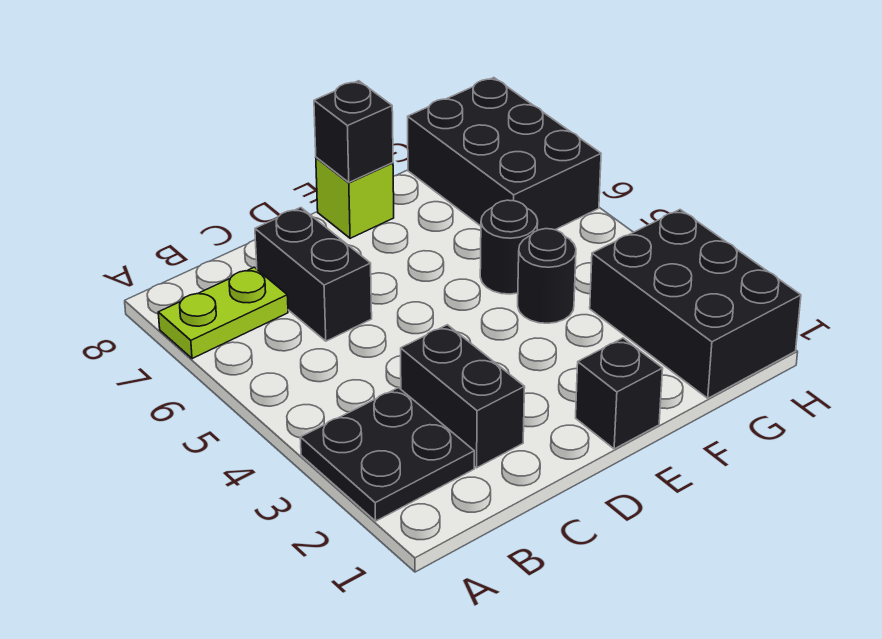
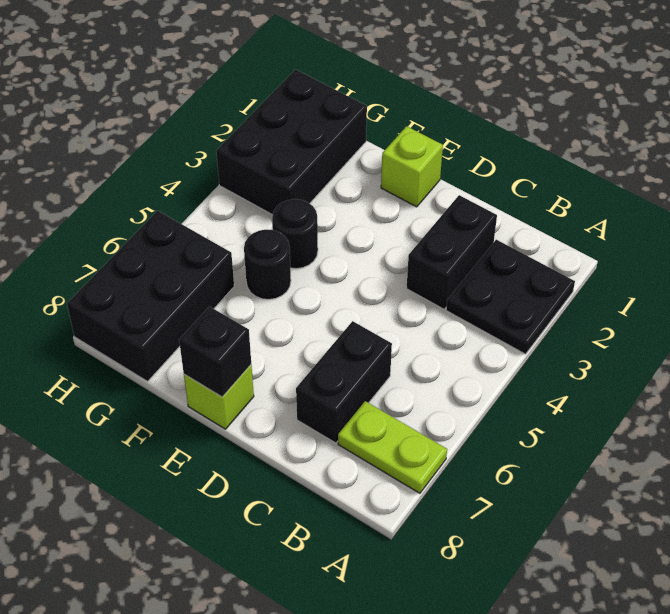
black 1x1 brick [576,338,663,449] -> lime 1x1 brick [381,126,443,207]

